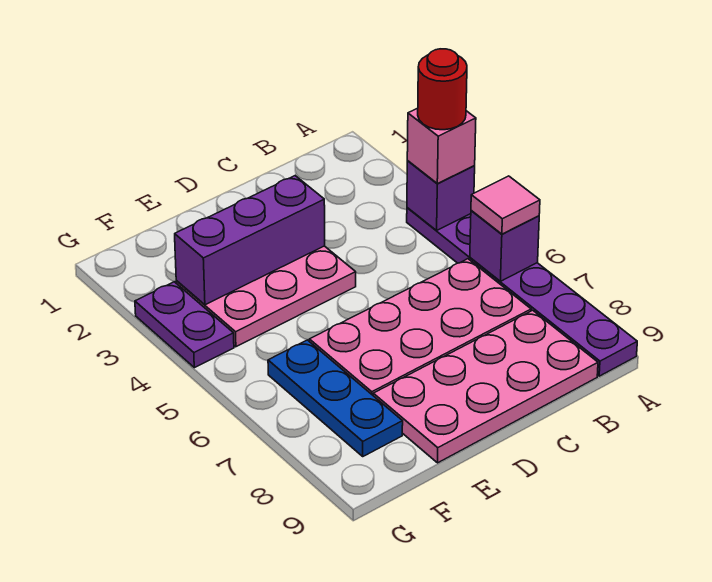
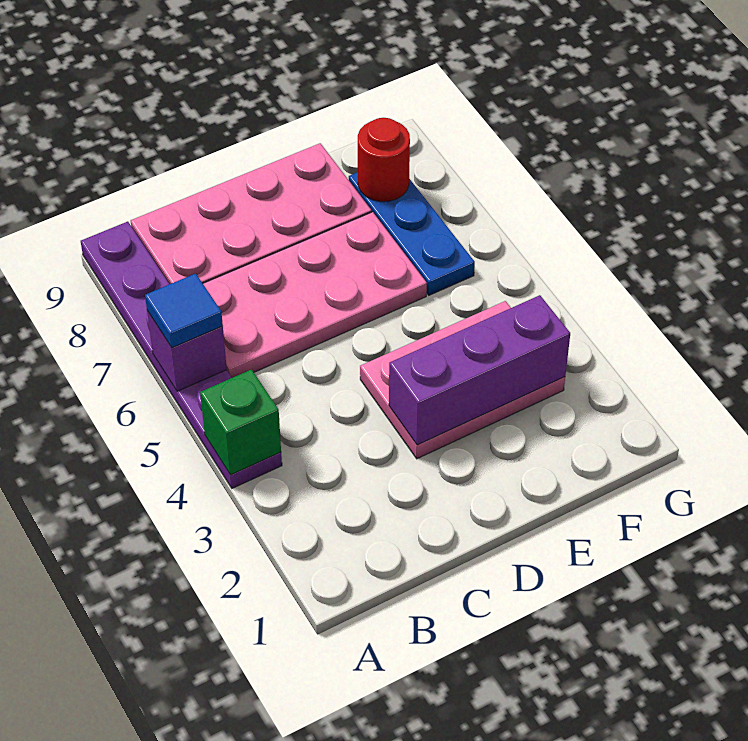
purple 1x1 brick [407,161,475,230] -> green 1x1 brick [200,370,281,475]
pink 1x1 brick [407,108,476,184] -> none
red 1x1 round brick [418,49,467,130] -> red 1x1 round brick moved to [358,118,410,202]
pink 1x1 tile [471,176,540,234] -> blue 1x1 tile [145,273,223,348]
purple 1x2 plate [135,282,234,368] -> none

